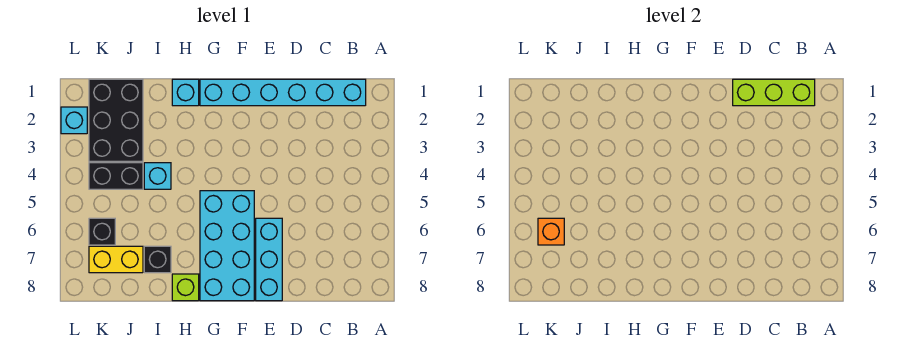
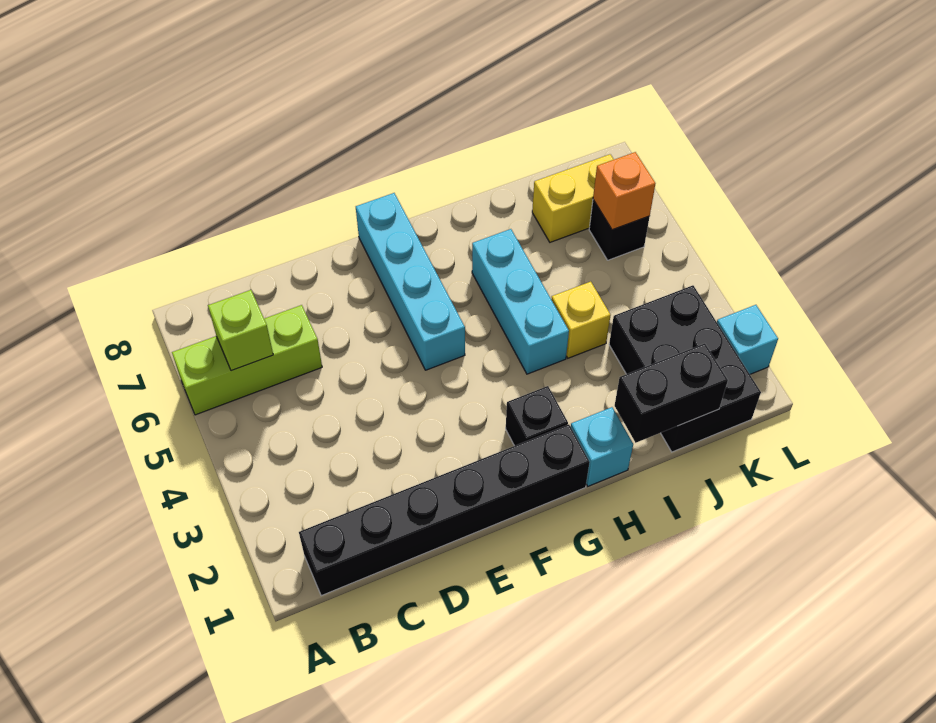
cyan 1x6 brick [200,79,366,106] -> black 1x6 brick [299,424,590,596]
lime 1x3 brick [733,79,815,106] -> lime 1x3 brick moved to [172,305,322,415]
cyan 1x3 brick [256,218,282,301] -> cyan 1x3 brick moved to [472,229,569,374]
cyan 2x4 brick [200,191,254,301] -> cyan 1x4 brick [356,193,465,370]
lime 1x1 brick [172,274,199,301] -> lime 1x1 brick moved to [208,290,273,371]
cyan 1x1 brick [144,163,171,189] -> yellow 1x1 brick [551,282,611,358]
black 1x1 brick [144,246,171,273] -> black 1x1 brick moved to [506,386,568,446]
black 1x2 brick [89,163,143,189] -> black 1x2 brick moved to [615,344,728,443]

